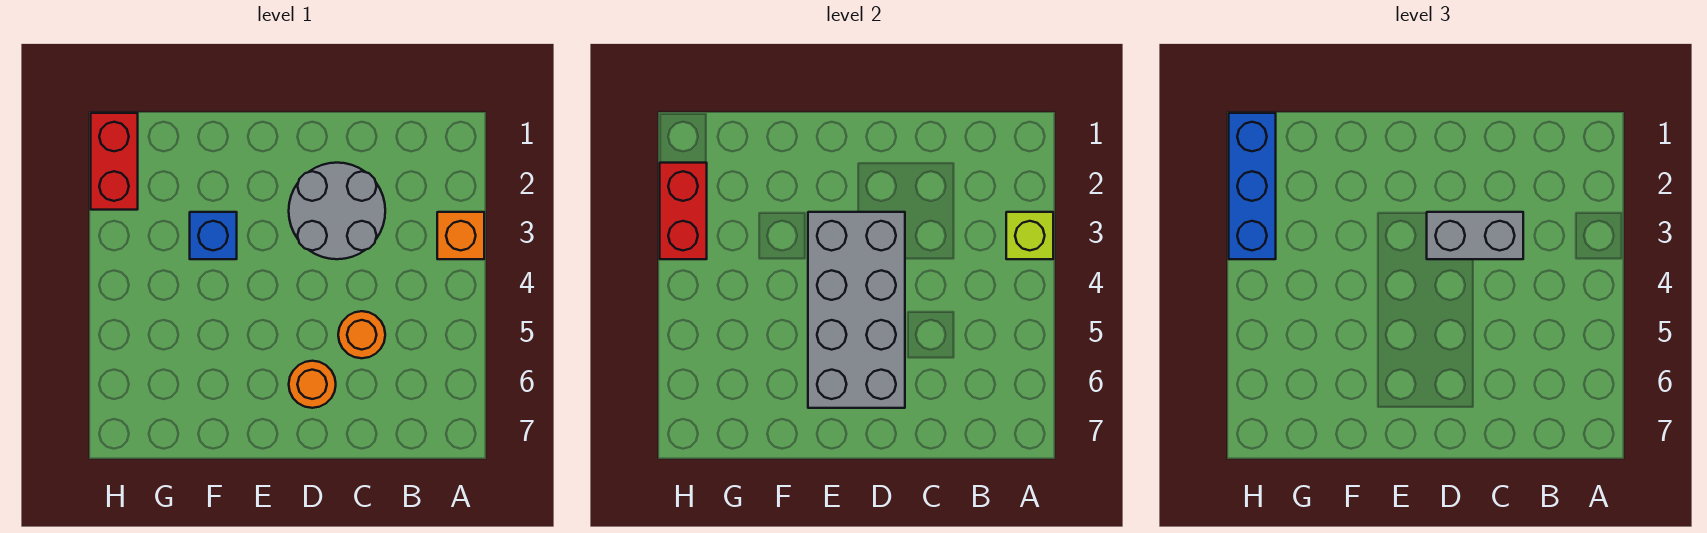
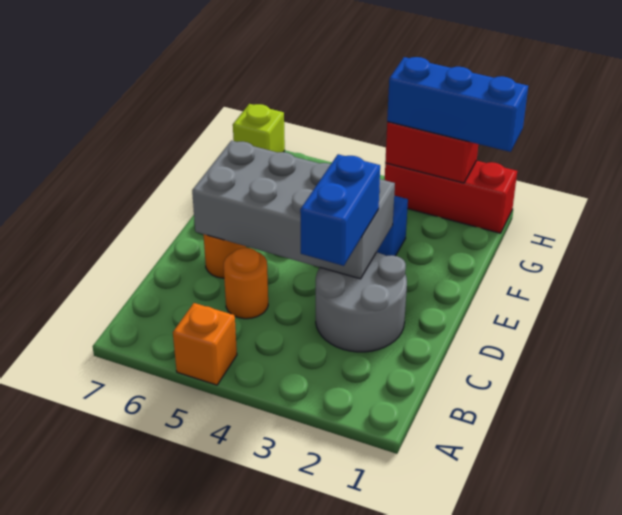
orange 1x1 brick [437,212,484,259] -> orange 1x1 brick moved to [173,303,237,385]
lime 1x1 brick [1006,212,1053,259] -> lime 1x1 brick moved to [233,104,285,153]
grey 1x2 brick [1427,212,1523,259] -> blue 1x2 brick [300,154,380,266]
red 1x2 brick [91,113,138,210] -> red 1x3 brick [385,161,517,233]

